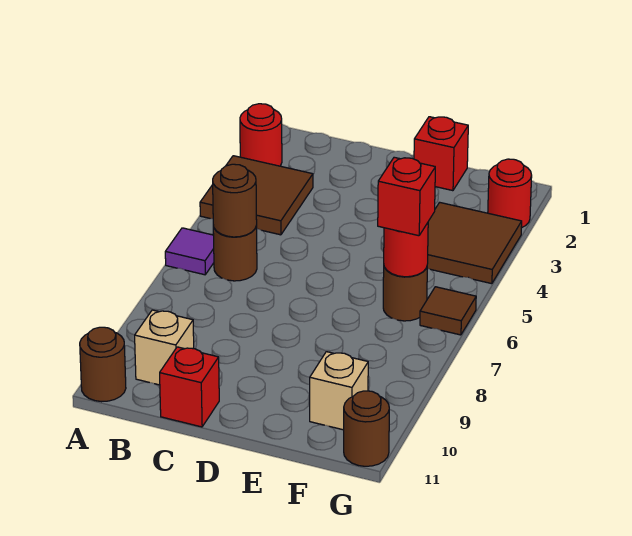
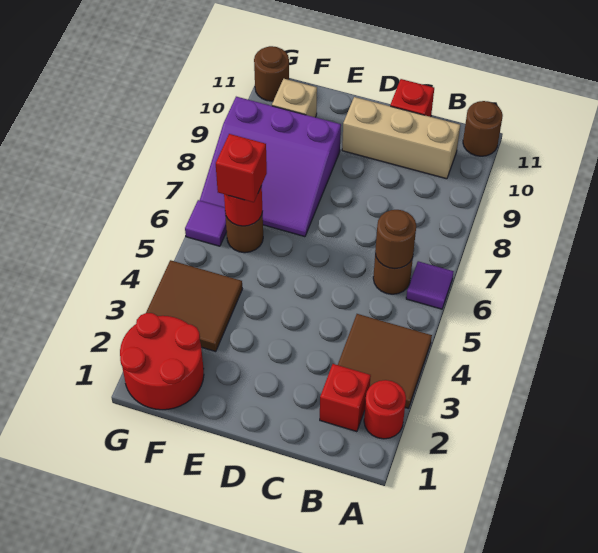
tan 1x1 brick [135,310,194,385] -> tan 1x3 brick [342,97,460,179]
red 1x1 brick [414,117,468,191] -> red 1x1 brick moved to [320,364,371,432]
none -> purple 3x3 slope [200,97,341,237]
red 1x1 round brick [488,159,532,228] -> red 2x2 round brick [120,313,204,410]
brown 1x1 tile [420,287,476,335] -> purple 1x1 tile [185,200,227,246]

